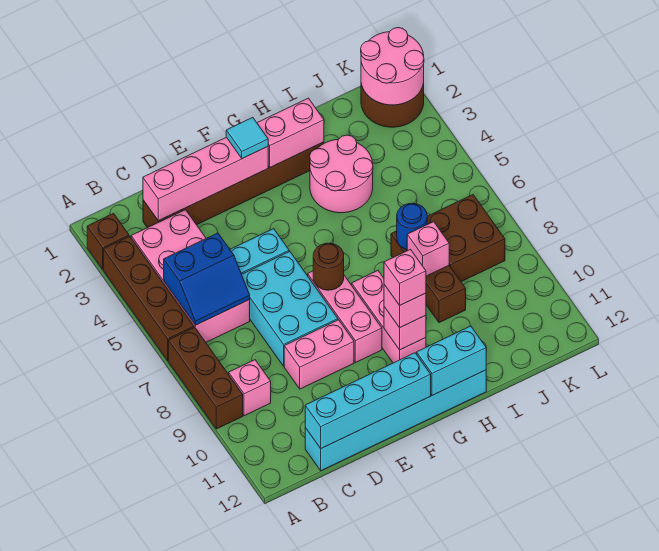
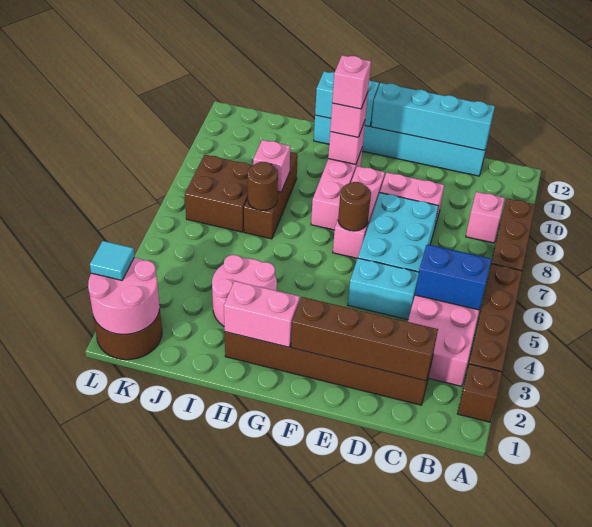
pink 1x4 brick [143,137,268,221] -> brown 1x4 brick [291,297,438,381]
cyan 1x1 tile [226,117,268,159] -> cyan 1x1 tile moved to [90,241,134,280]
blue 1x1 round brick [397,203,427,250] -> brown 1x1 round brick [248,162,278,210]

